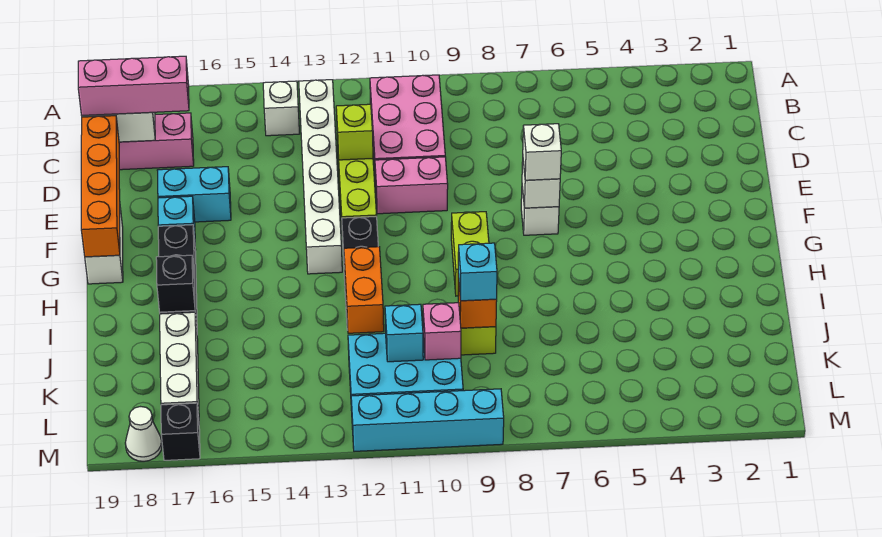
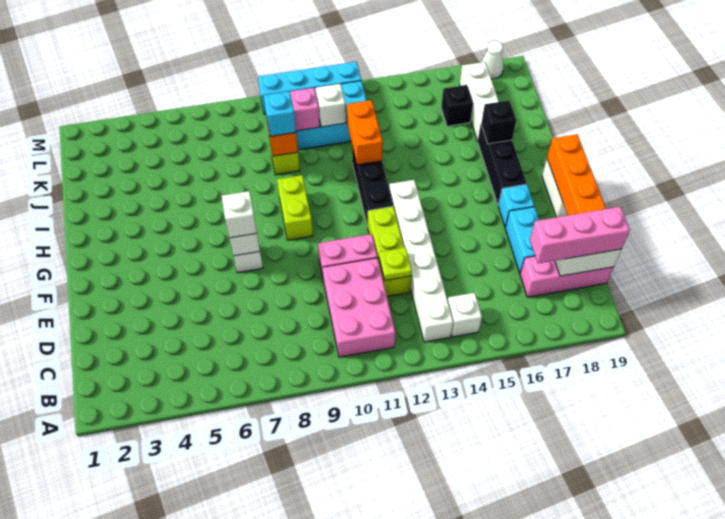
lime 1x1 brick [336,104,373,160] -> lime 1x1 plate [379,247,412,281]
cyan 1x2 brick [157,167,231,222] -> cyan 1x2 brick turned to [505,207,539,273]
cyan 1x1 brick [385,304,423,362] -> white 1x1 brick [316,84,346,127]
black 1x1 brick [161,403,200,460] -> black 1x1 brick moved to [441,85,473,126]

